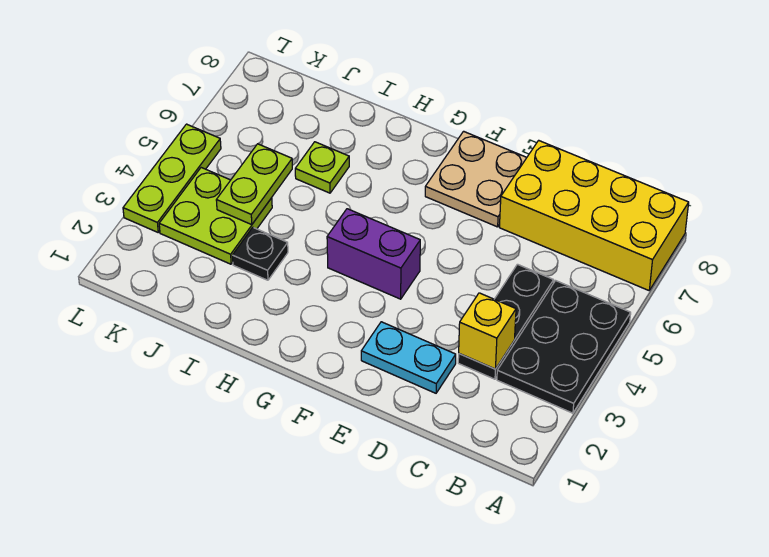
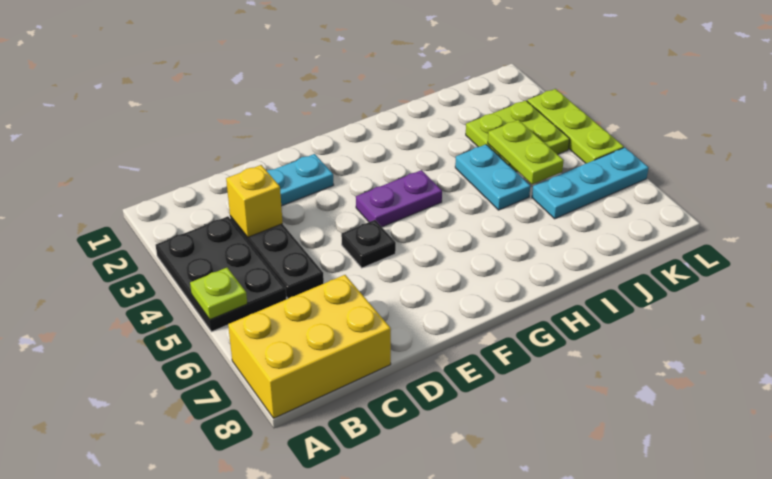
yellow 2x4 brick [499,140,689,290] -> yellow 2x3 brick [228,275,391,418]
tan 2x2 plate [425,131,527,227] -> none
purple 1x2 brick [327,209,420,299] -> purple 1x2 plate [356,170,442,227]
black 1x1 plate [232,228,288,280] -> black 1x1 plate moved to [341,220,396,268]
none -> cyan 1x2 plate [455,144,530,210]
lime 1x1 plate [295,142,349,193] -> lime 1x1 plate moved to [190,268,247,319]
none -> cyan 1x3 plate [532,148,649,219]

